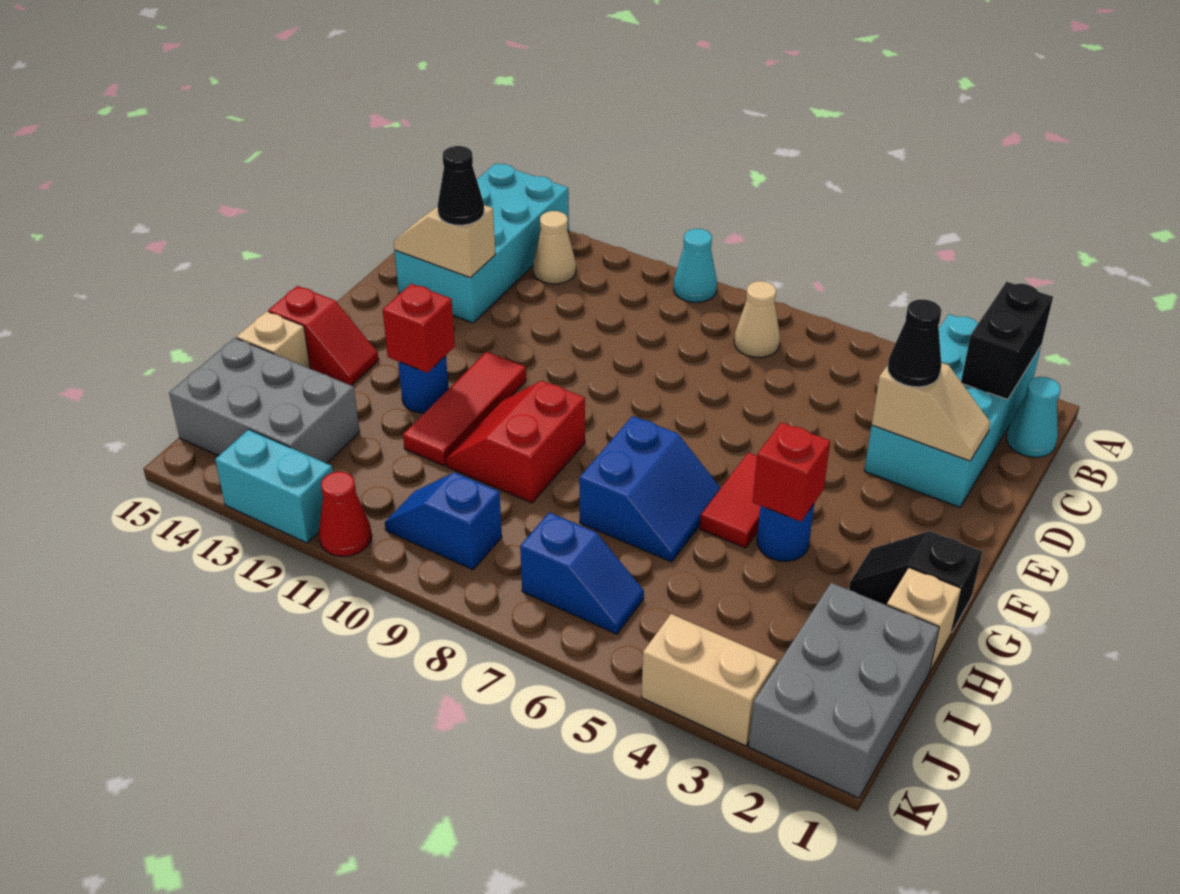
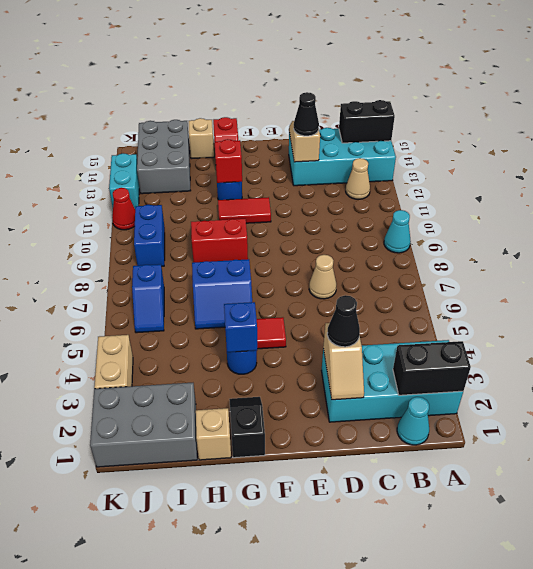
none -> black 1x2 brick [339,100,395,143]
tan 1x1 cone [734,281,780,357] -> tan 1x1 cone moved to [309,255,336,299]
red 1x3 tile [403,352,526,466] -> red 1x2 tile [218,197,271,223]
red 1x1 brick [753,422,830,522] -> blue 1x1 brick [224,302,257,352]
blue 1x2 slope [385,472,502,570] -> blue 1x2 brick [134,205,165,266]

